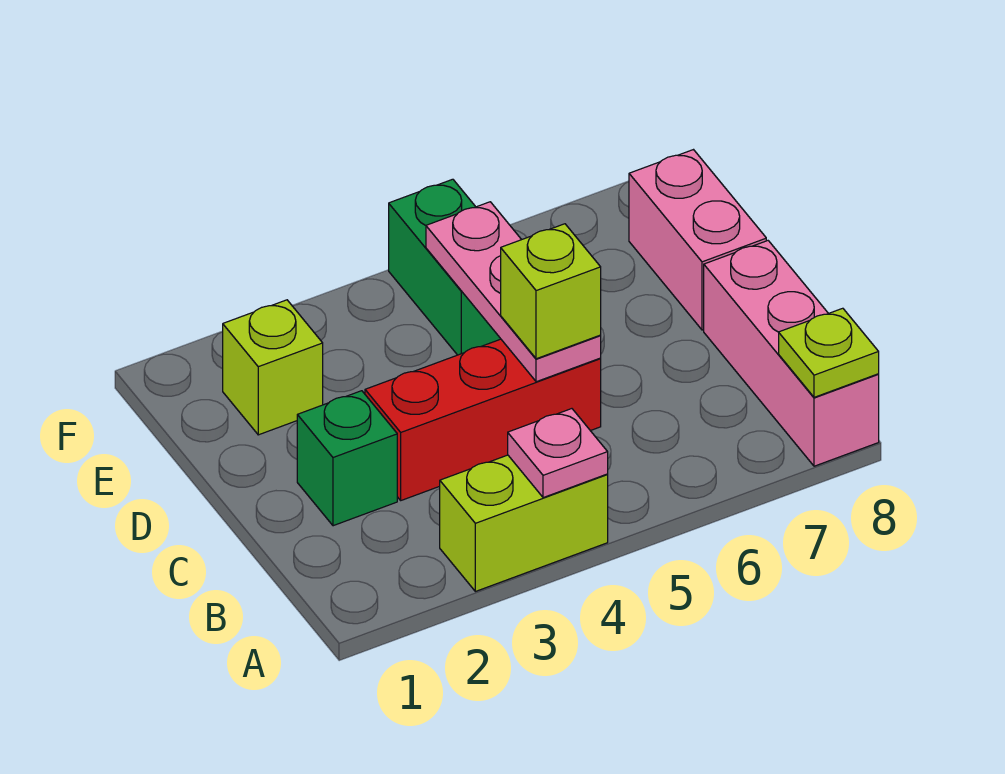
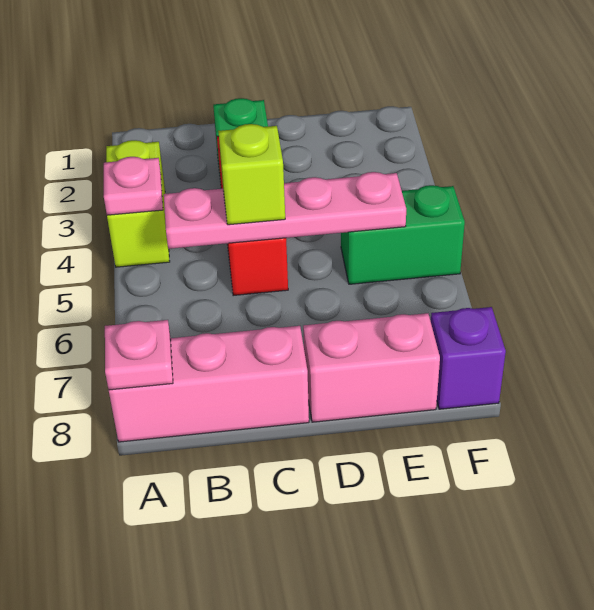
lime 1x1 plate [779,308,879,397] -> pink 1x1 plate [105,320,173,390]
pink 1x3 plate [426,202,601,382] -> pink 1x4 plate [164,172,406,249]
lime 1x1 brick [223,300,323,435] -> none
none -> purple 1x1 brick [431,307,506,409]

